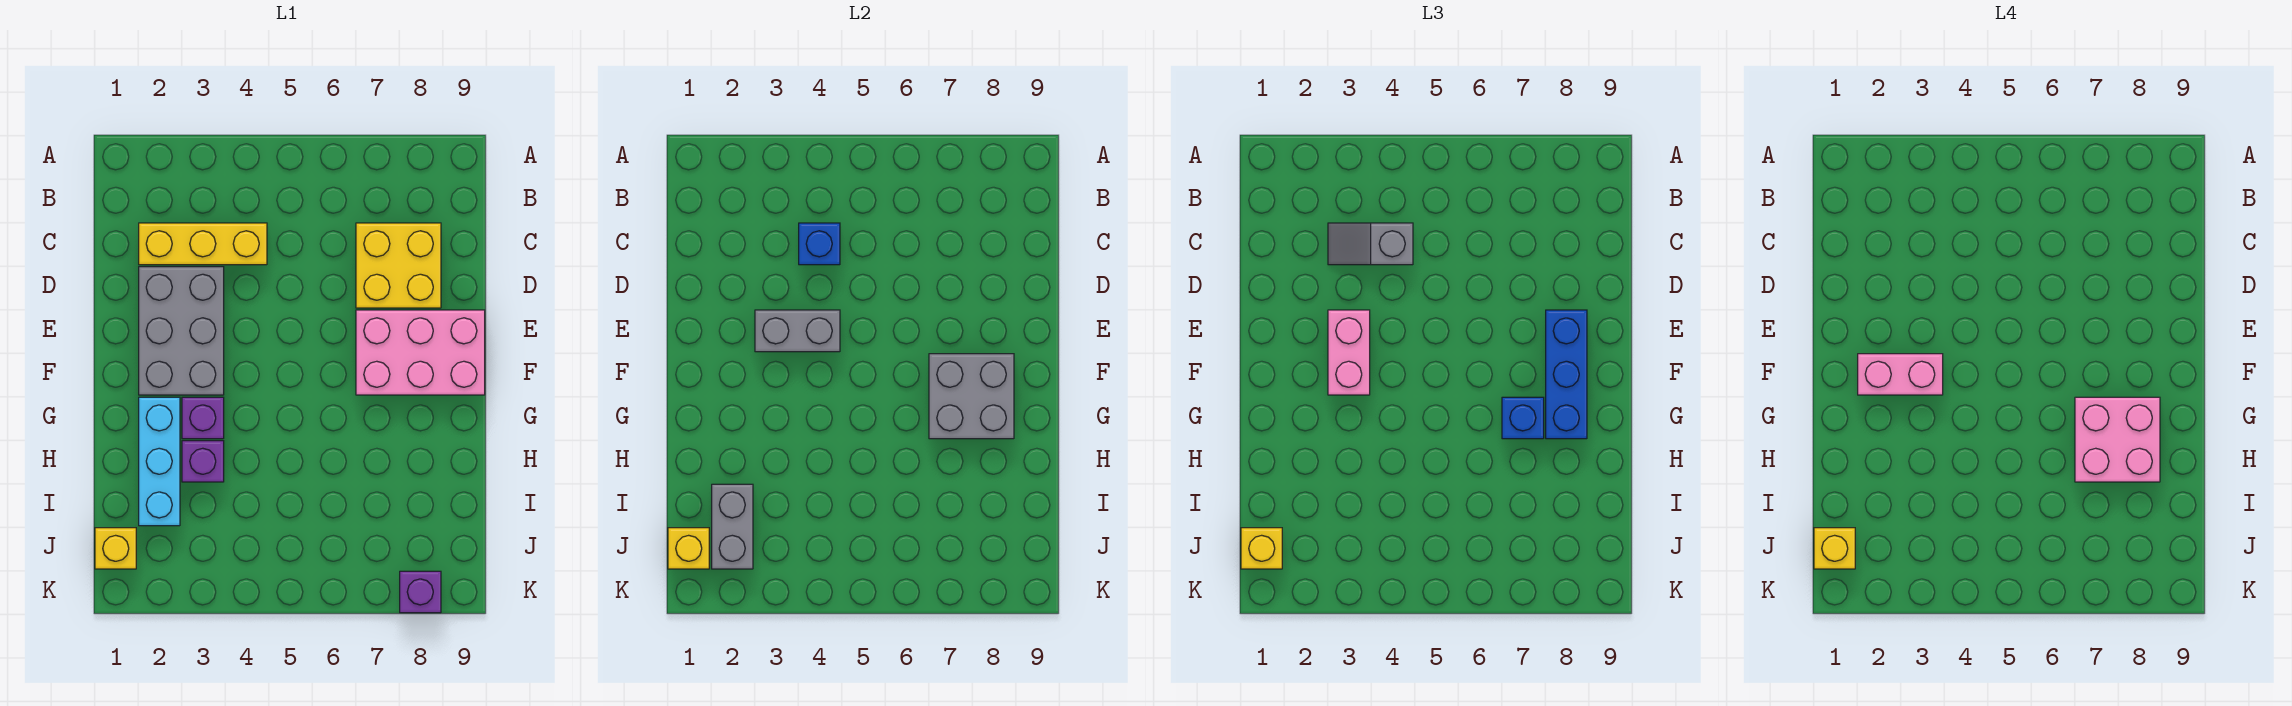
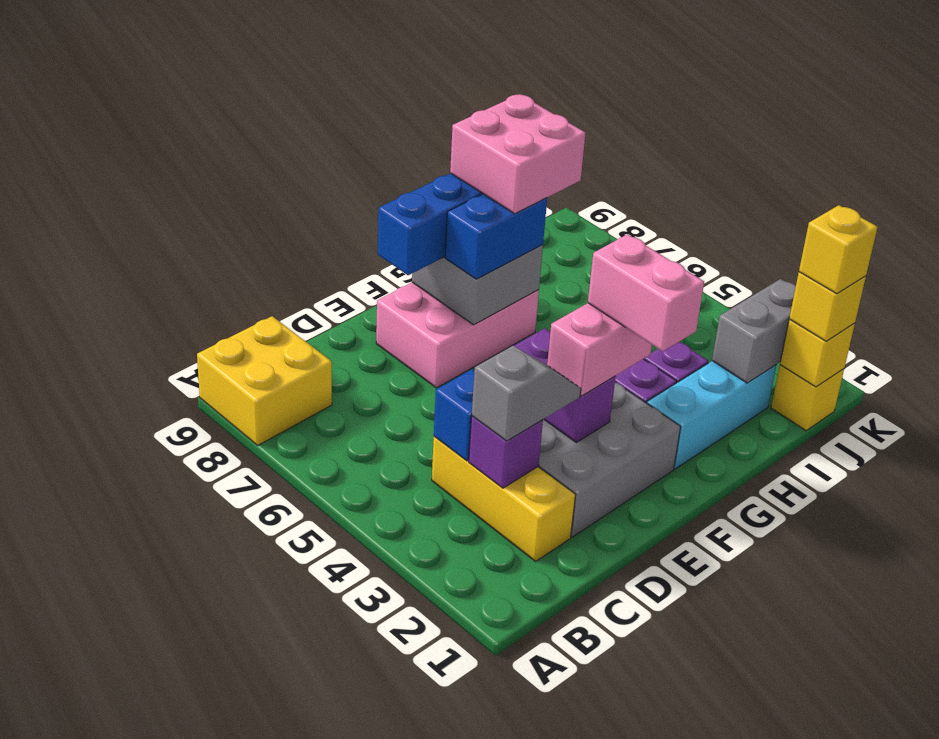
grey 1x2 slope [1328,223,1413,265] -> grey 1x2 slope turned to [472,346,581,441]
yellow 2x2 brick [356,223,441,308] -> yellow 2x2 brick moved to [197,316,332,445]
grey 1x2 brick [755,310,840,352] -> purple 1x2 brick [514,328,616,442]
pink 2x3 brick [356,310,485,395] -> pink 2x3 brick turned to [376,282,539,388]
blue 1x1 brick [1502,397,1544,439] -> blue 1x2 brick [445,194,547,279]
purple 1x1 brick [400,571,441,613] -> purple 1x1 brick moved to [469,416,543,488]

